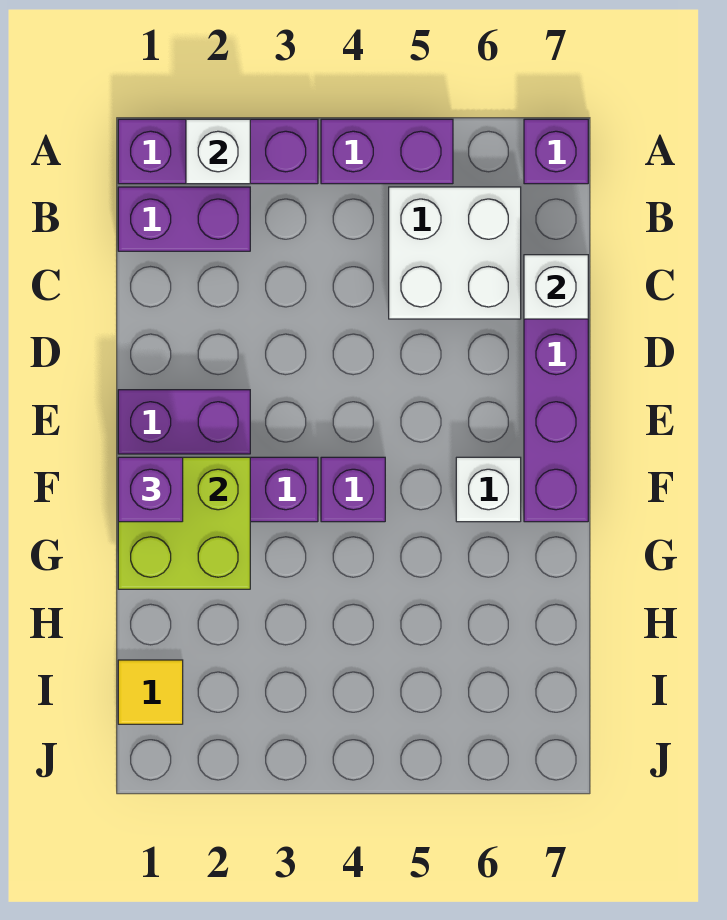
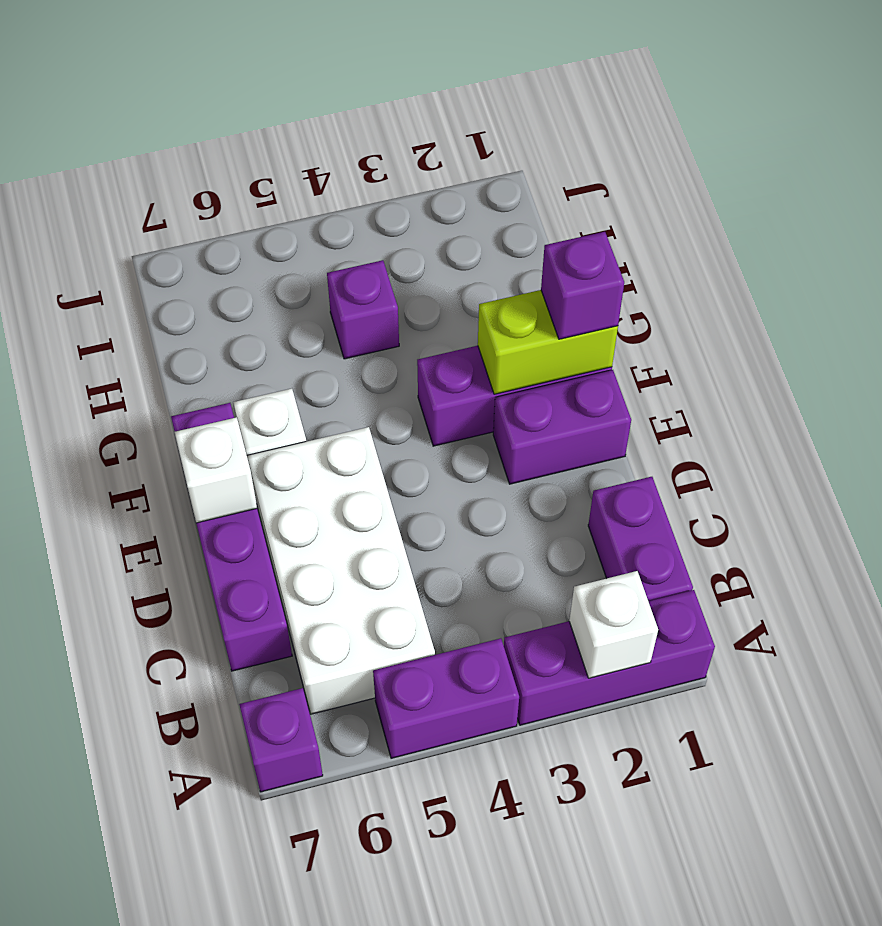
purple 1x2 brick [118,187,250,251] -> purple 1x2 brick turned to [588,477,693,601]
white 2x2 brick [389,187,521,319] -> white 2x4 brick [247,427,435,714]
white 1x1 brick [524,255,588,319] -> white 1x1 brick moved to [175,417,257,523]
lime 2x2 brick [118,457,250,589] -> lime 1x2 brick [478,290,618,394]
purple 1x1 brick [321,457,385,522] -> purple 1x1 brick moved to [327,260,399,359]
yellow 1x1 tile [118,660,183,724] -> none

